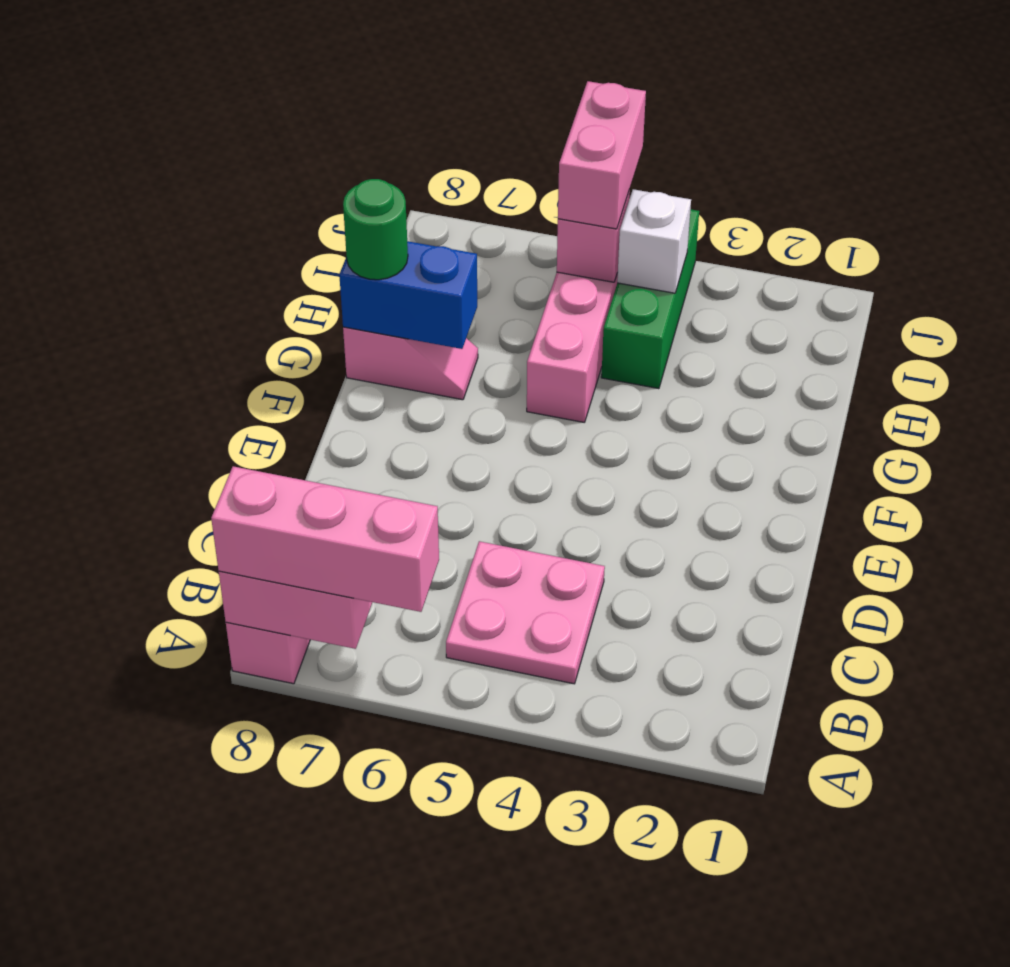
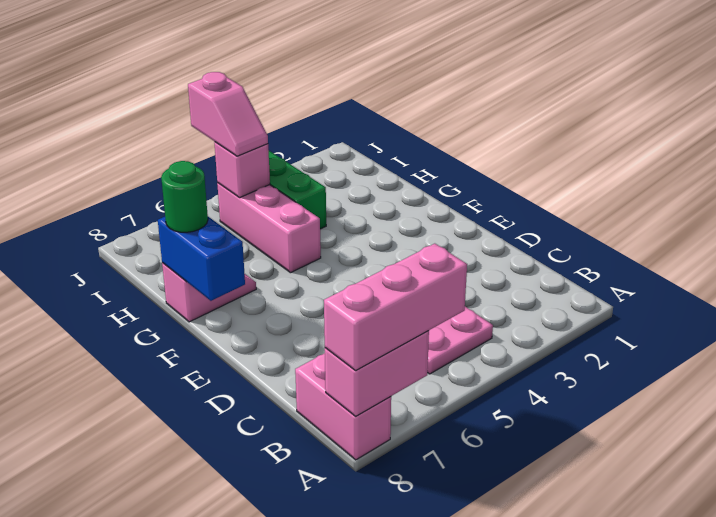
blue 1x2 brick [339,241,477,349] -> blue 1x2 brick turned to [158,217,245,301]
white 1x1 brick [617,189,691,293] -> none
pink 1x2 brick [558,81,646,229] -> pink 1x2 slope [188,72,268,156]

